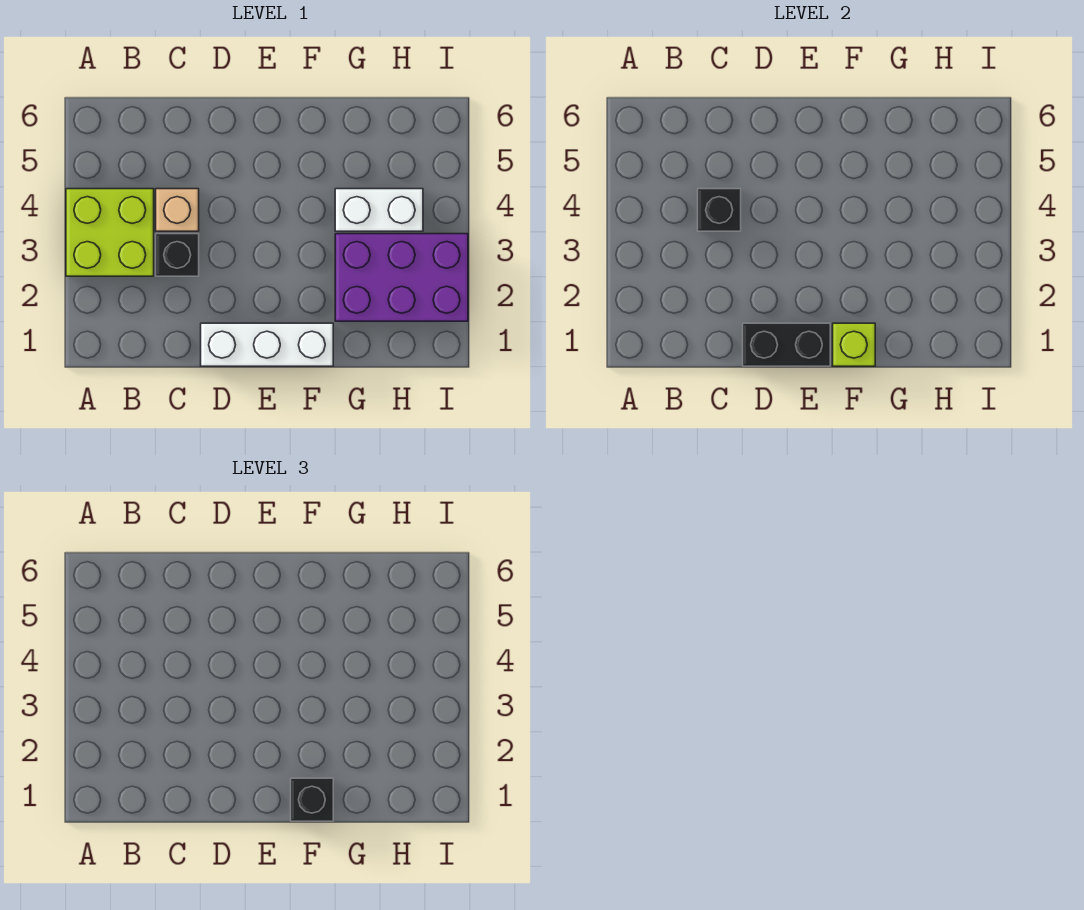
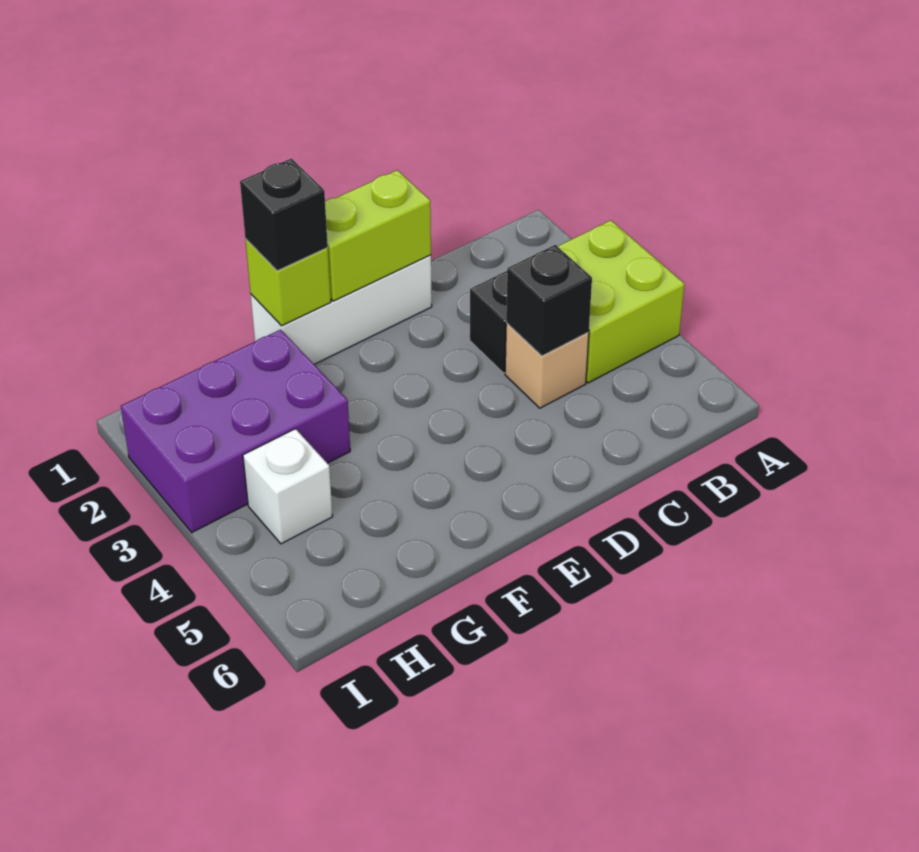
black 1x2 brick [743,323,830,366] -> lime 1x2 brick [325,170,431,301]
white 1x2 brick [335,189,423,231] -> white 1x1 brick [243,429,333,544]

